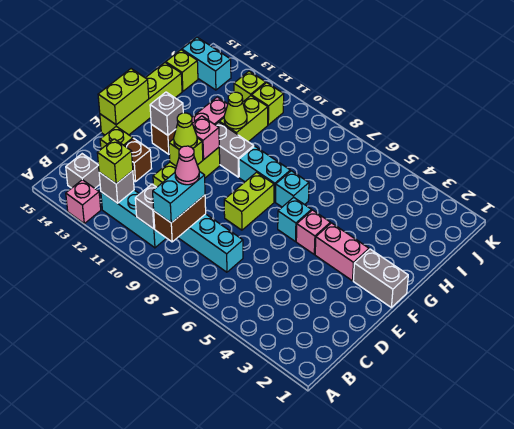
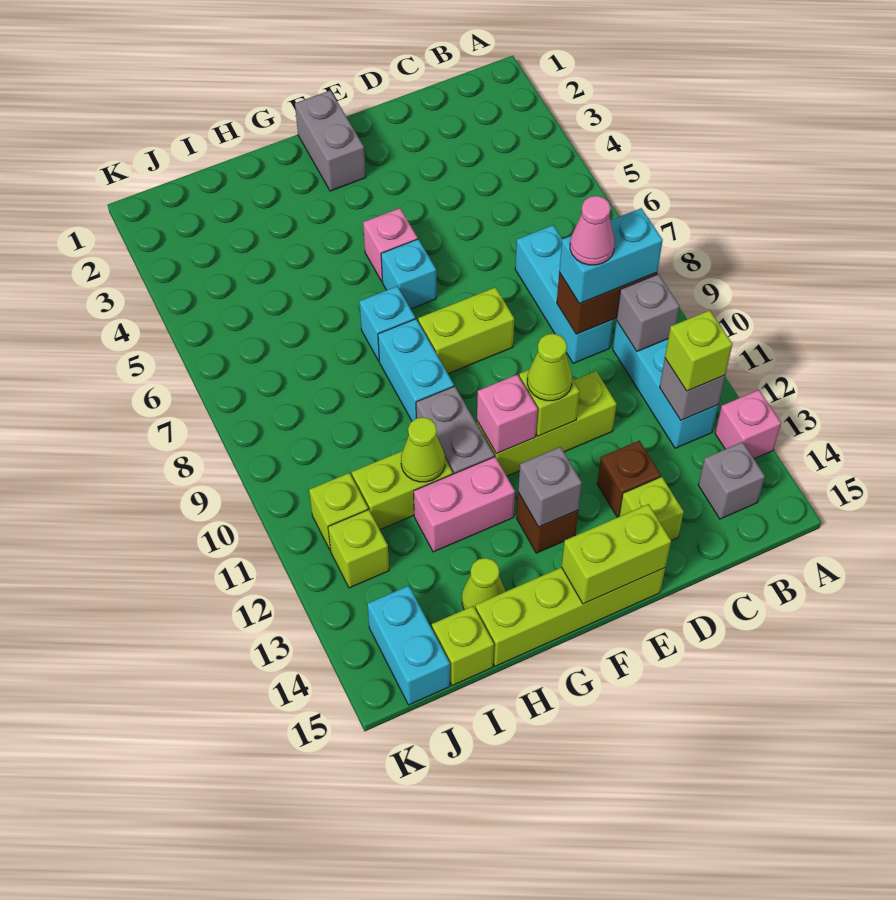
pink 1x2 brick [315,223,369,281] -> none
none -> lime 1x1 cone [462,558,505,610]

